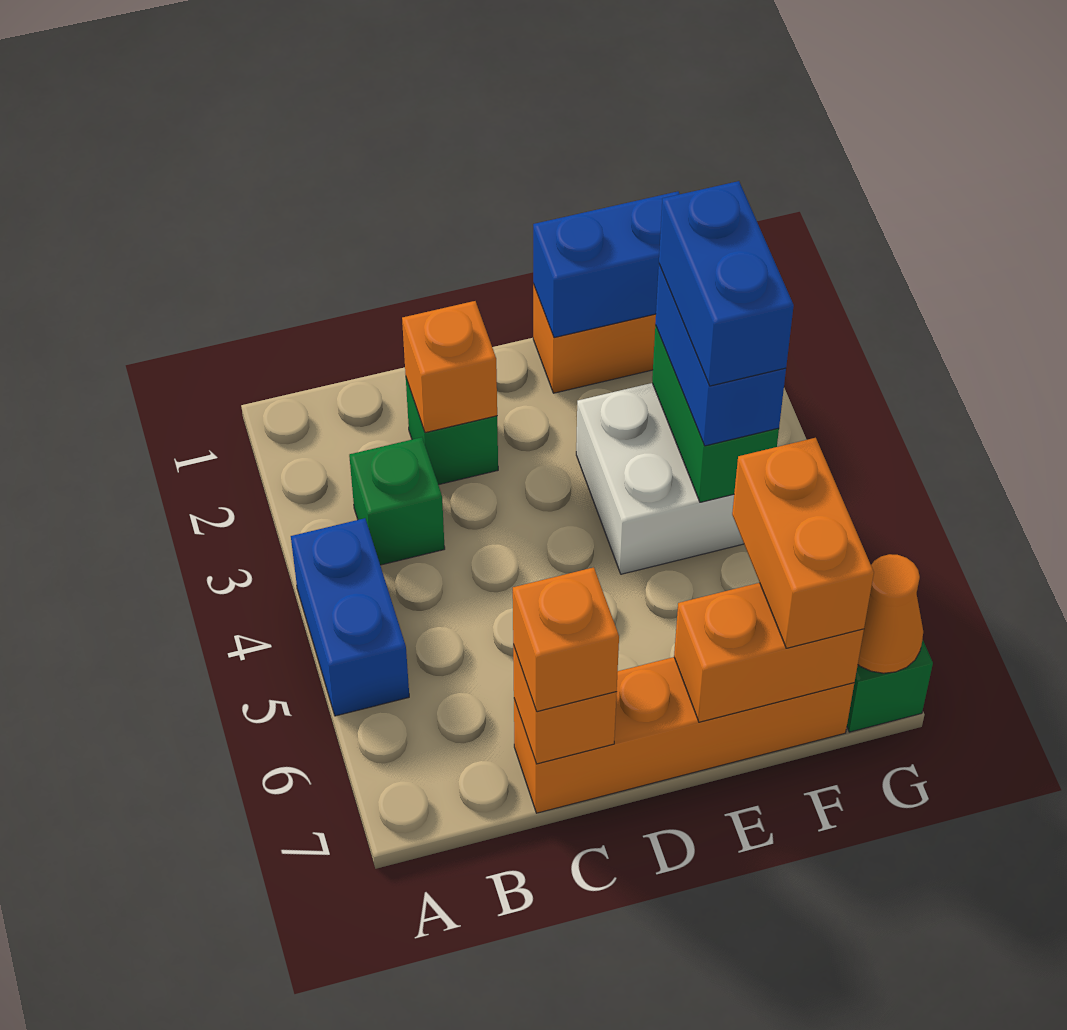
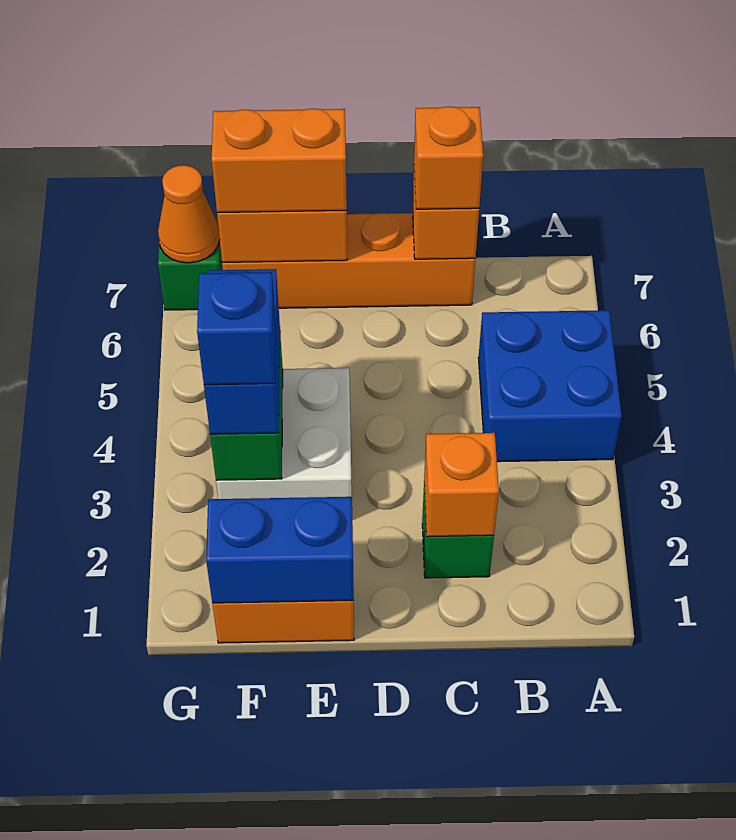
blue 1x2 brick [291,518,409,716] -> blue 2x2 brick [478,310,622,462]
green 1x1 brick [349,437,445,565] -> none
blue 1x2 brick [659,181,794,386] -> blue 1x1 brick [197,272,276,385]
orange 1x2 brick [732,438,874,648] -> orange 1x2 brick turned to [212,109,347,213]

